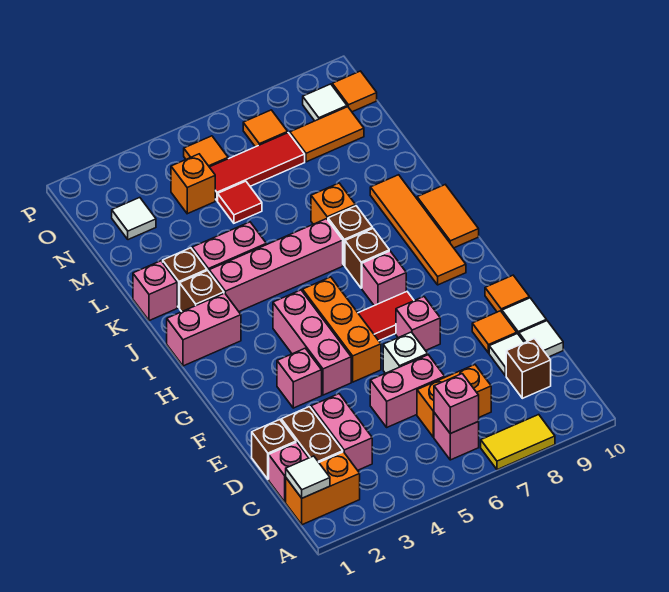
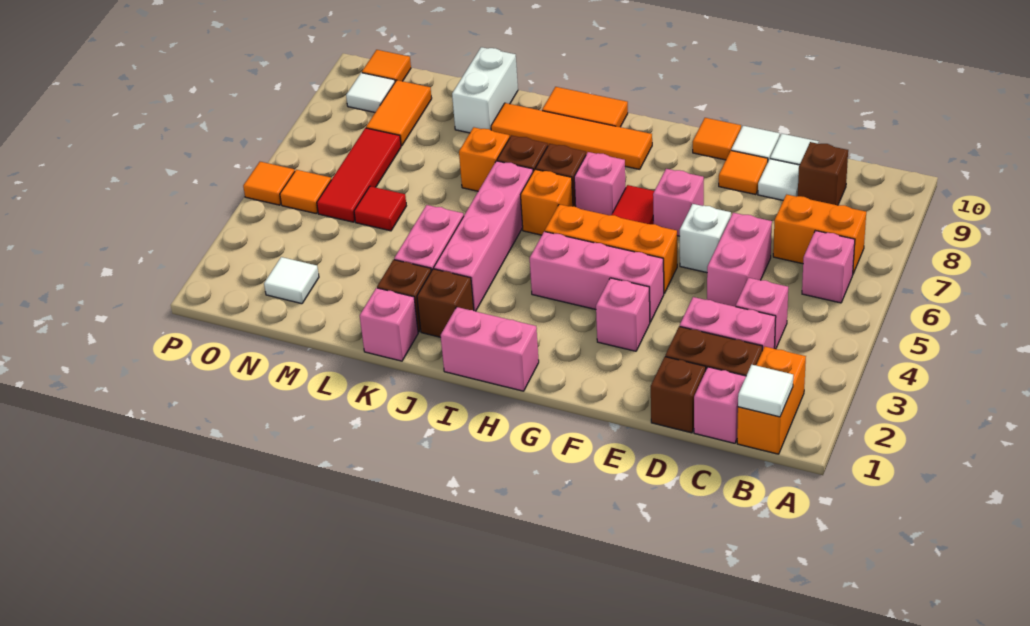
yellow 1x2 tile [481,415,555,470] -> none
pink 1x1 brick [434,374,479,434] -> pink 1x1 brick moved to [736,278,788,349]
orange 1x2 brick [417,365,491,437] -> orange 1x2 brick turned to [773,195,866,274]
pink 1x2 brick [167,293,241,366] -> pink 1x2 brick turned to [441,307,539,391]
none -> white 1x2 brick [452,47,518,133]
orange 1x1 brick [171,154,215,214] -> orange 1x1 brick moved to [521,169,573,235]
orange 1x1 tile [243,110,288,147] -> orange 1x1 tile moved to [243,162,295,205]

